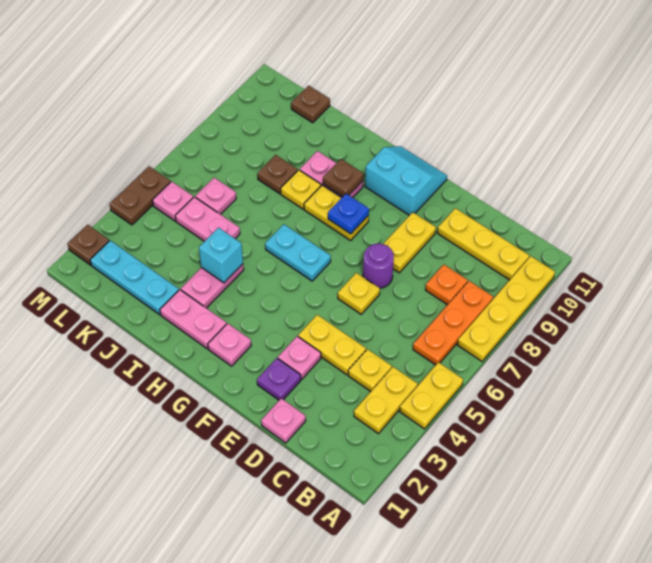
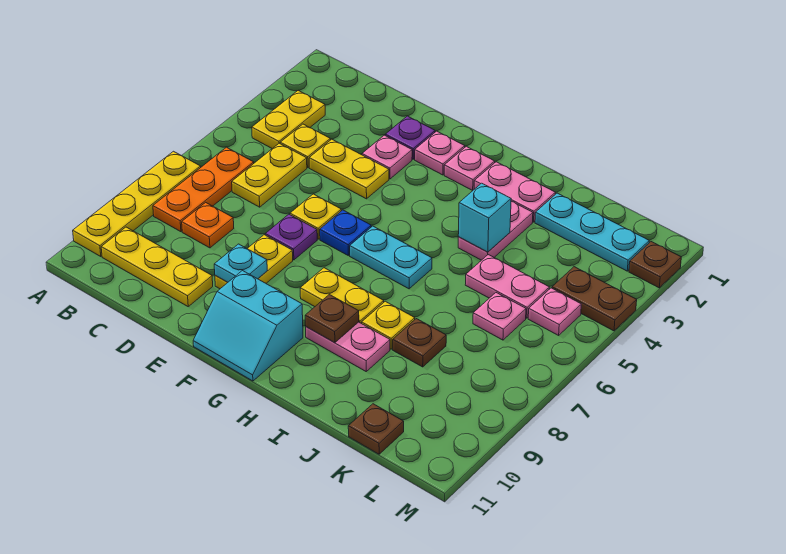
yellow 1x2 plate [400,362,463,429] -> yellow 1x2 plate moved to [232,143,307,207]
pink 1x1 plate [261,398,306,443] -> pink 1x1 plate moved to [415,131,465,175]
purple 1x1 round brick [363,243,394,288] -> purple 1x1 plate [265,214,317,260]
none -> cyan 1x1 plate [214,244,267,282]
blue 1x1 plate [328,194,369,234] -> blue 1x1 plate moved to [320,210,371,255]
brown 1x2 plate [110,166,171,225] -> brown 1x2 plate turned to [552,267,637,331]

